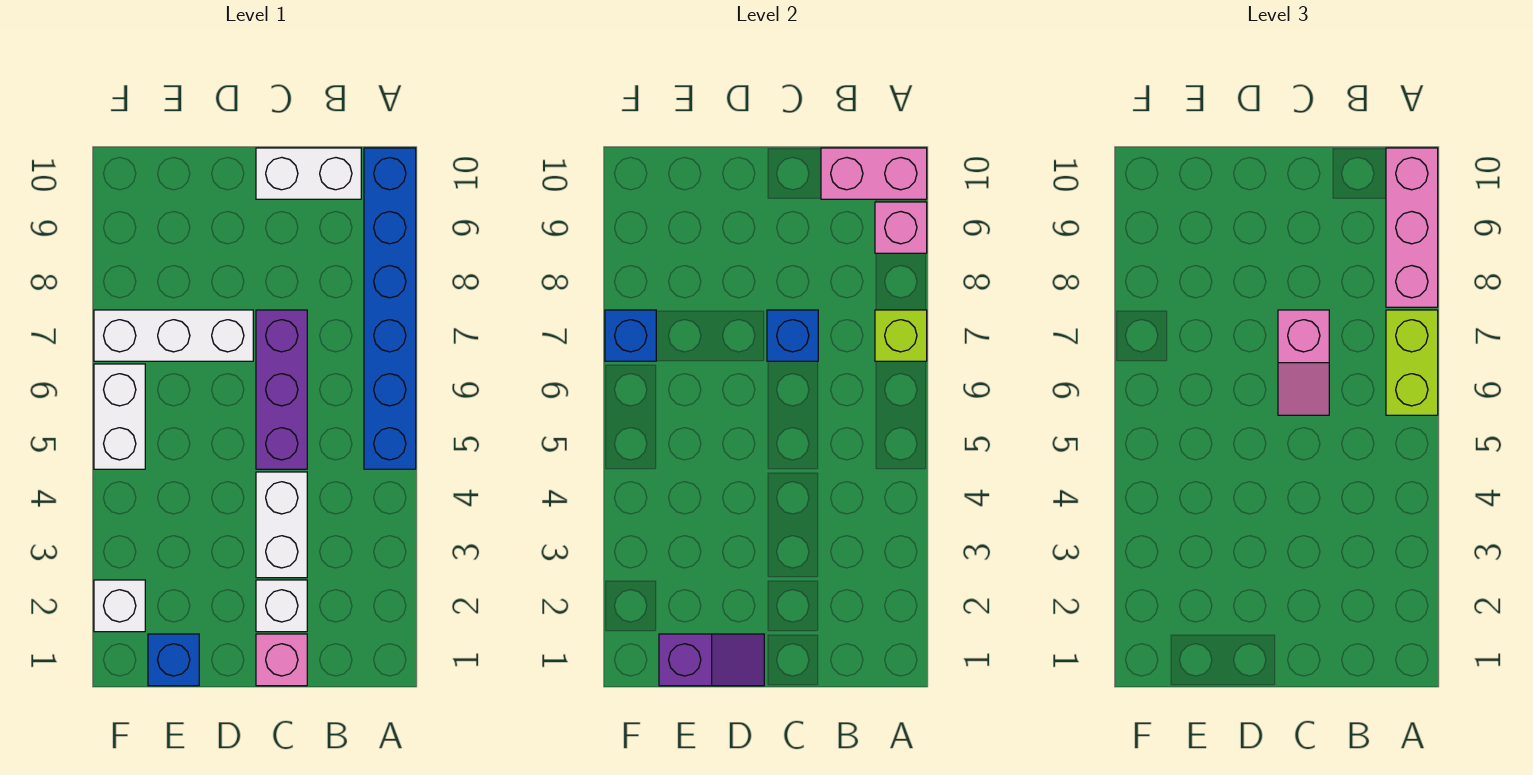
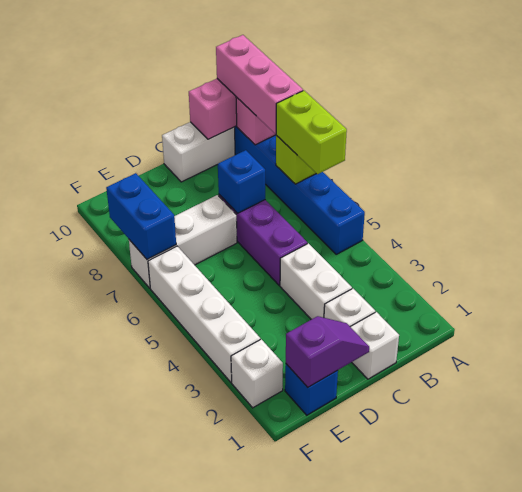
pink 1x1 brick [256,634,307,686] -> white 1x1 brick [350,312,399,379]
pink 1x2 slope [1278,310,1329,415] -> none
white 1x2 brick [94,364,145,469] -> white 1x4 brick [148,246,260,382]
blue 1x1 brick [605,310,656,361] -> blue 1x2 brick [106,173,176,259]

